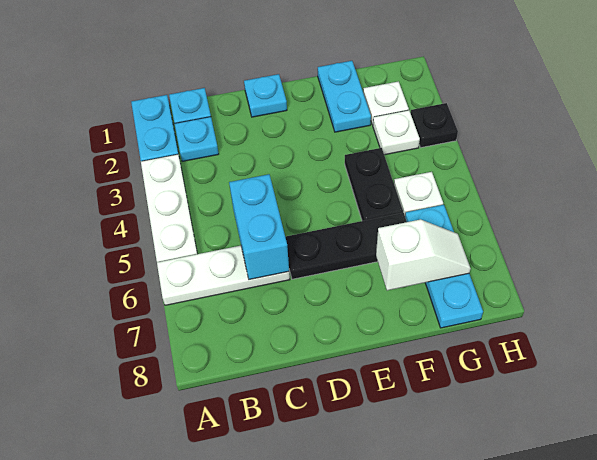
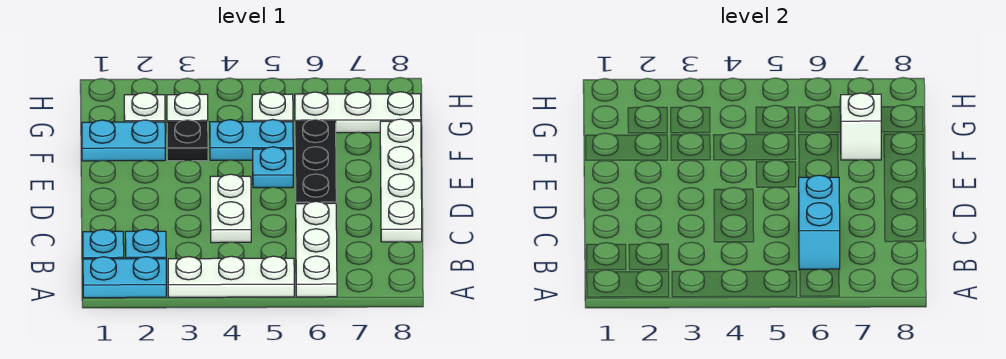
none -> white 1x2 plate [210,174,251,243]
cyan 1x2 brick [229,174,289,280] -> cyan 1x2 brick turned to [799,175,840,270]
none -> white 1x4 plate [380,119,422,242]
cyan 1x1 plate [244,74,287,117] -> cyan 1x1 plate moved to [253,147,293,188]
black 1x2 plate [345,148,403,221] -> cyan 1x2 plate [210,119,293,160]
cyan 1x3 plate [405,205,483,328] -> white 1x3 plate [295,92,421,133]
black 1x1 plate [411,103,458,148] -> black 1x1 plate moved to [167,120,208,161]

